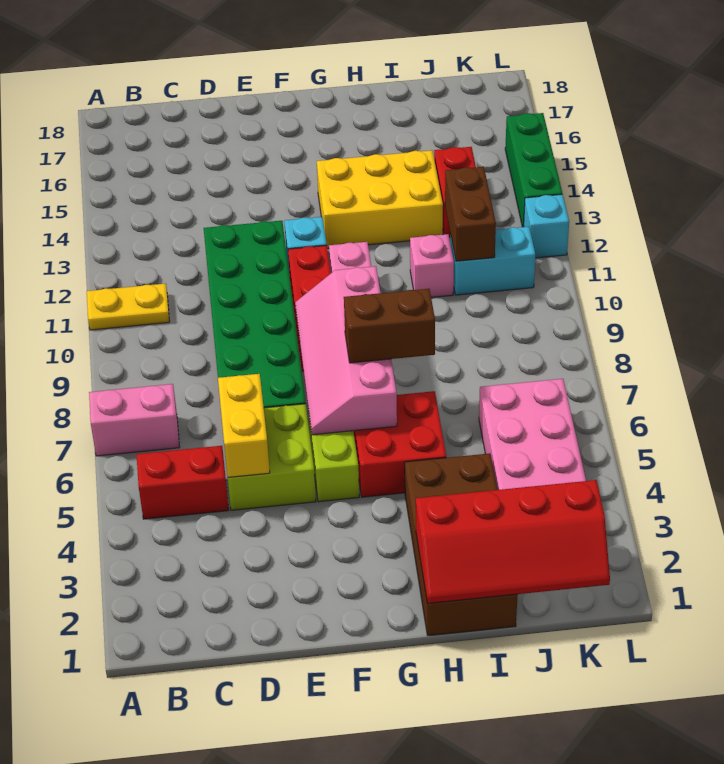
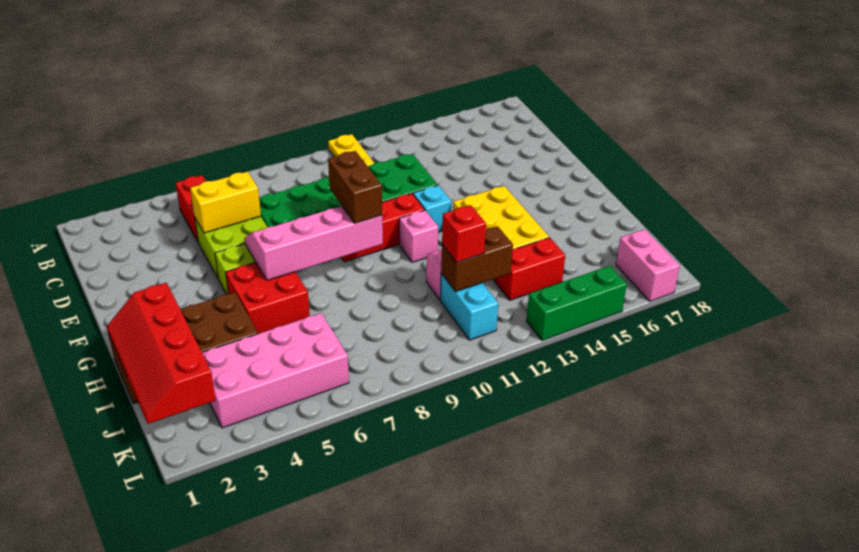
pink 1x2 brick [89,384,180,456] -> pink 1x2 brick moved to [616,229,680,301]
brown 1x2 brick [344,289,435,363] -> brown 1x2 brick moved to [328,151,382,223]
none -> red 1x1 brick [442,205,486,263]
cyan 1x1 brick [524,194,569,258] -> none

